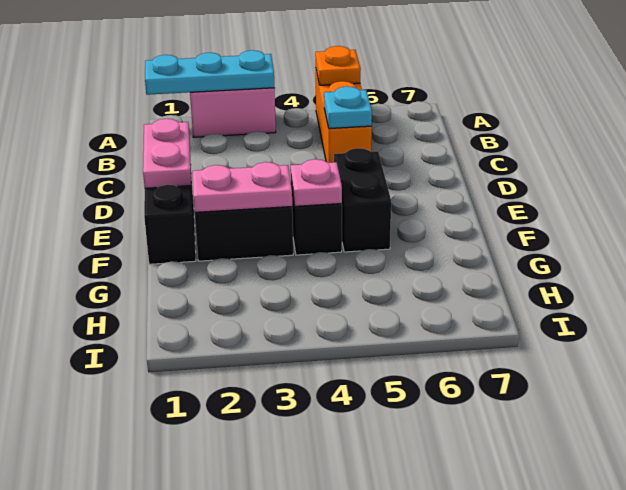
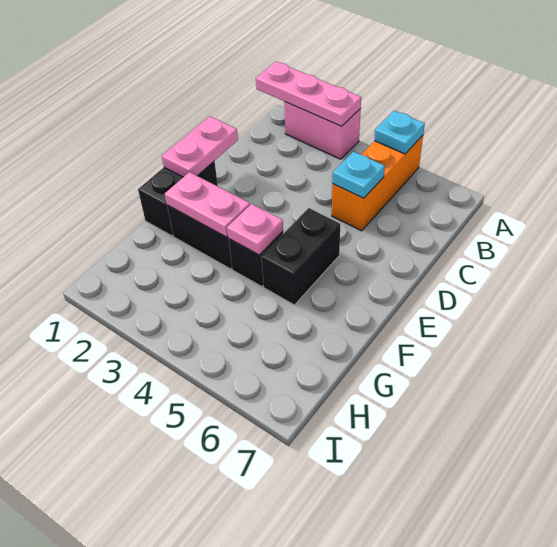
cyan 1x3 plate [145,50,275,95] -> pink 1x3 plate [256,62,361,126]
orange 1x1 plate [315,46,361,85] -> cyan 1x1 plate [374,111,425,154]

